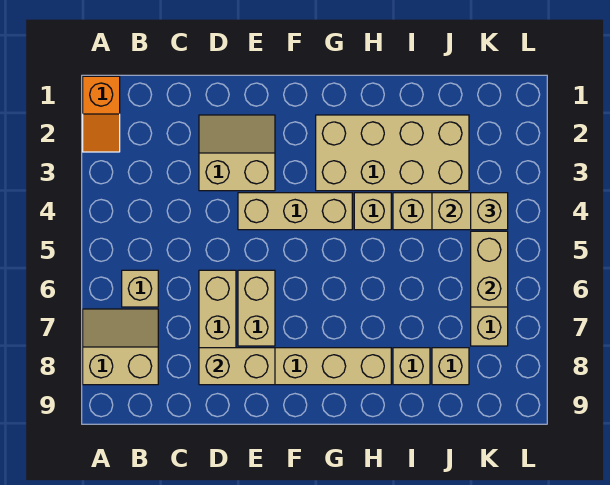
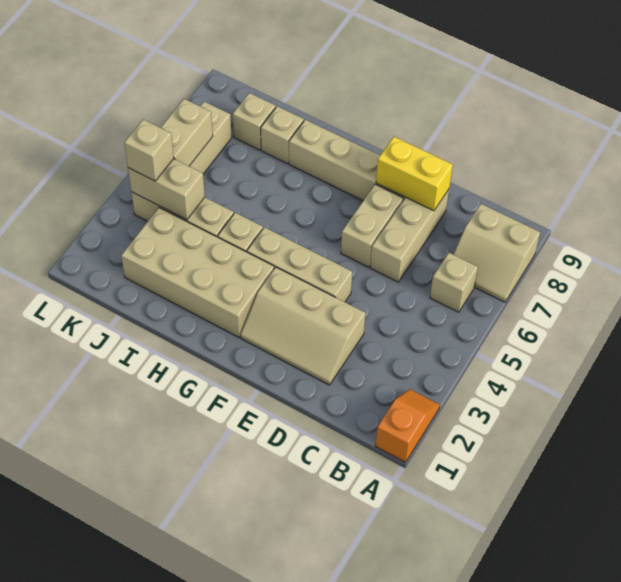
tan 2x2 slope [199,115,275,191] -> tan 2x3 slope [240,267,365,385]
tan 1x2 brick [199,348,275,385] -> yellow 1x2 brick [376,137,453,211]

